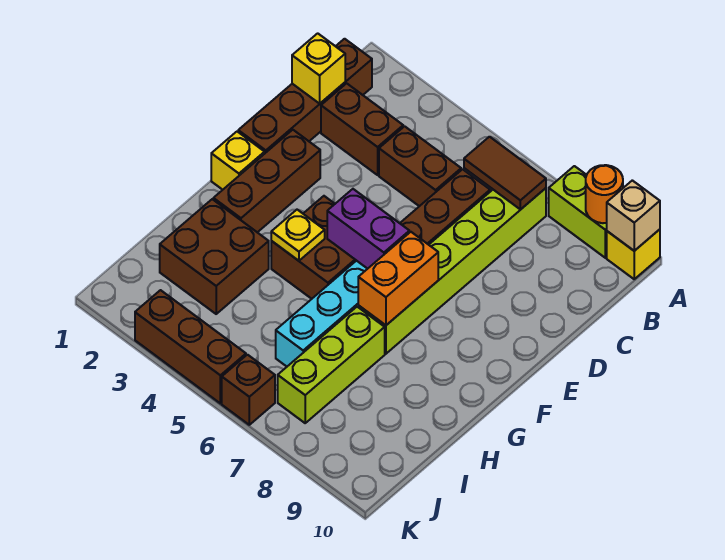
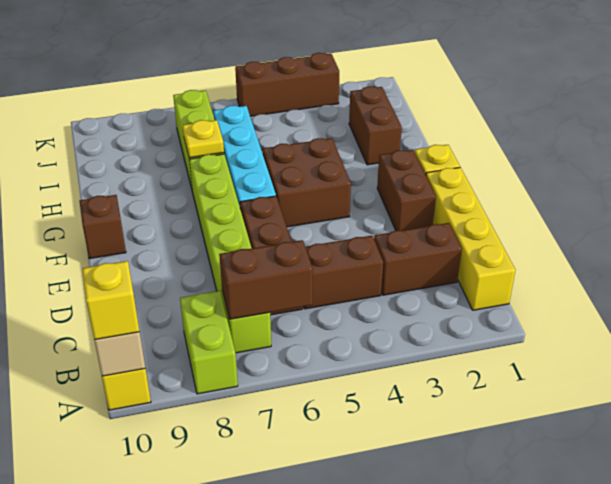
lime 1x2 brick [549,166,607,258] -> lime 1x2 brick turned to [180,291,238,394]
orange 1x1 round brick [586,165,623,223] -> none
brown 1x4 brick [238,39,372,153] -> yellow 1x4 brick [426,167,515,310]
brown 1x2 tile [464,137,546,210] -> brown 1x2 brick [219,240,313,319]
yellow 1x1 brick [292,33,345,104] -> yellow 1x1 brick moved to [82,261,140,340]
brown 1x3 brick [213,130,320,232] -> brown 1x2 brick [377,150,436,231]
purple 1x2 brick [327,189,409,269] -> none
orange 1x2 brick [358,232,438,325] -> none
yellow 1x1 plate [271,210,325,261] -> yellow 1x1 plate moved to [183,120,224,158]
brown 2x2 brick [160,199,269,314] -> brown 1x2 brick [349,86,402,165]
brown 1x1 brick [222,355,275,425] -> brown 1x1 brick moved to [80,195,126,259]

